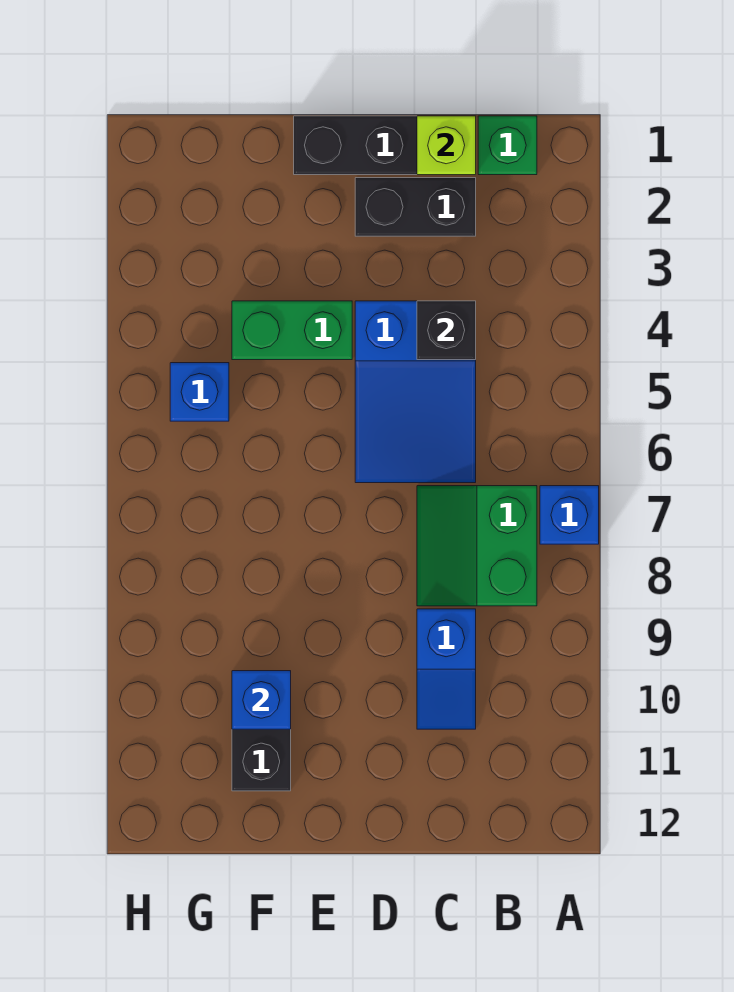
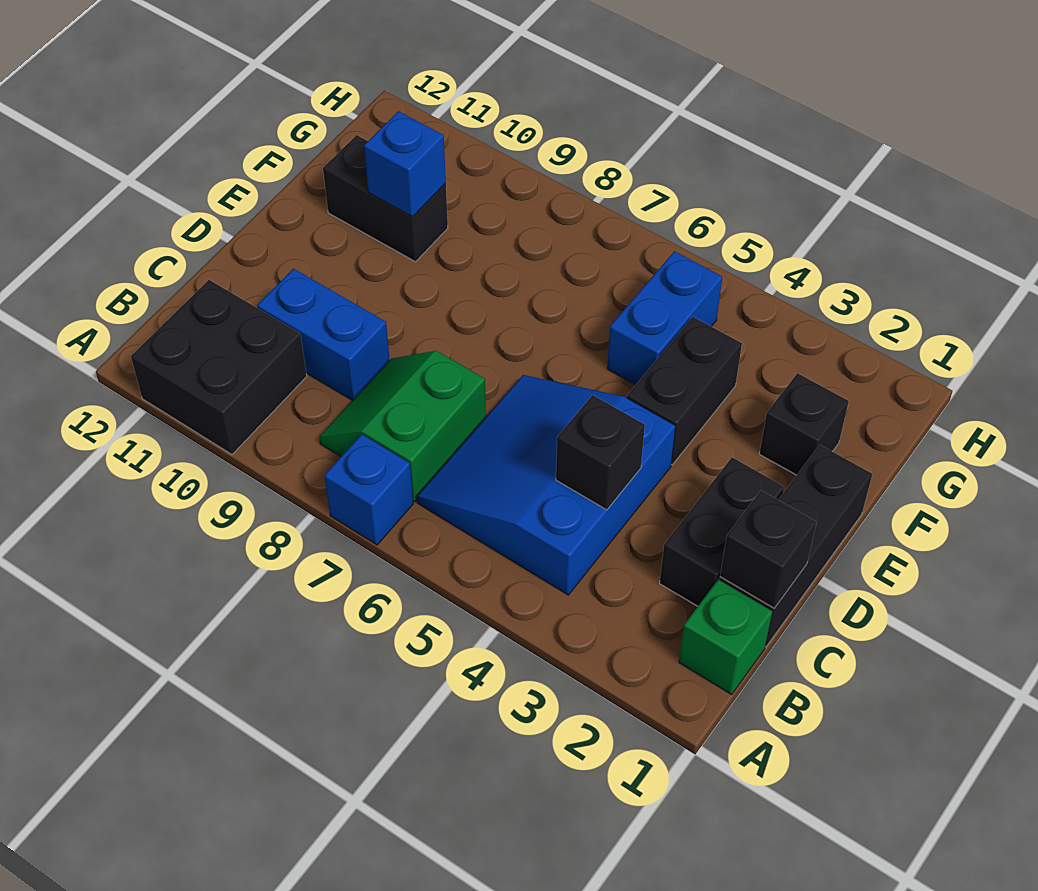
none -> black 2x2 brick [131,280,307,454]
green 2x2 slope [417,486,537,606] -> green 2x2 slope turned to [319,351,486,502]
lime 1x1 brick [417,116,476,175] -> black 1x1 brick [720,491,817,608]
blue 2x3 slope [355,301,476,483] -> blue 3x3 slope [417,375,675,595]
blue 1x2 slope [417,609,476,729] -> blue 1x2 brick [257,269,390,401]
green 1x2 brick [232,301,352,360] -> black 1x2 brick [627,317,742,465]
none -> black 1x1 brick [759,373,849,475]
blue 1x1 brick [170,363,229,421] -> blue 1x2 brick [607,251,722,385]

